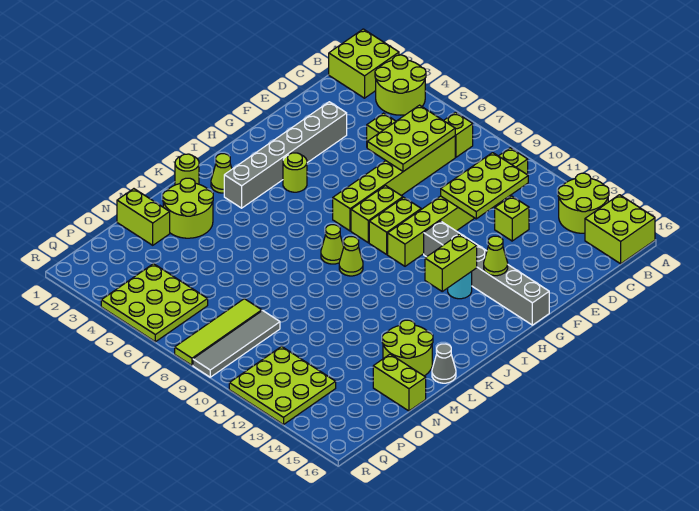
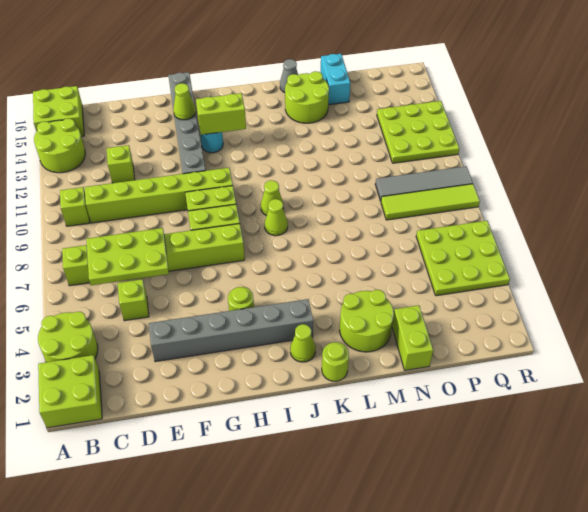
lime 2x3 plate [441,153,528,219] -> none
lime 1x2 brick [373,354,426,411] -> cyan 1x2 brick [320,54,350,105]

